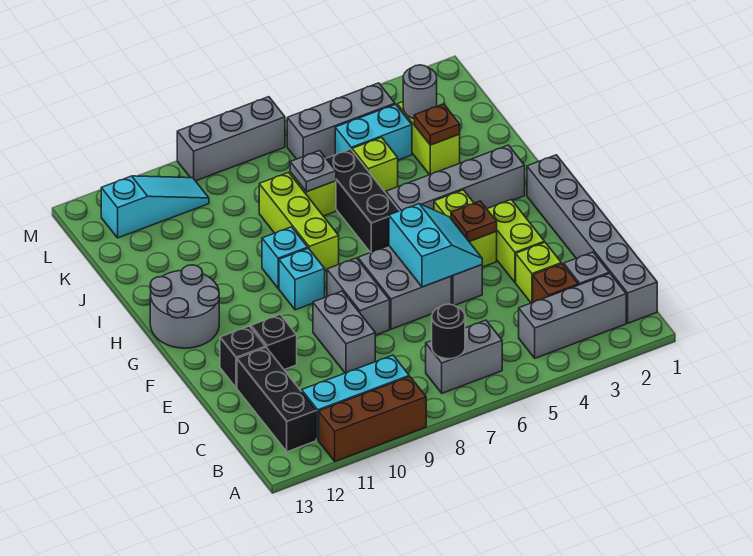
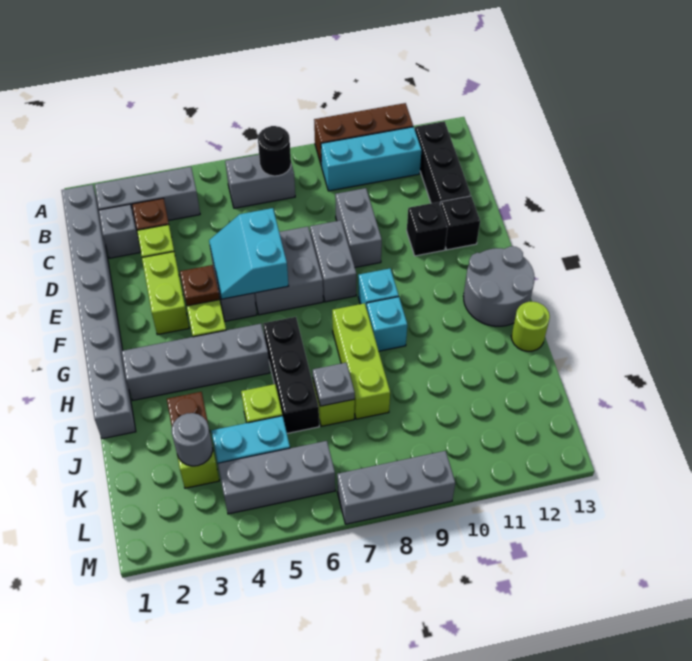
grey 1x6 brick [527,155,657,323] -> grey 1x8 brick [61,184,136,439]
none -> lime 1x1 round brick [511,302,550,351]
cyan 1x3 slope [101,176,209,238] -> none

